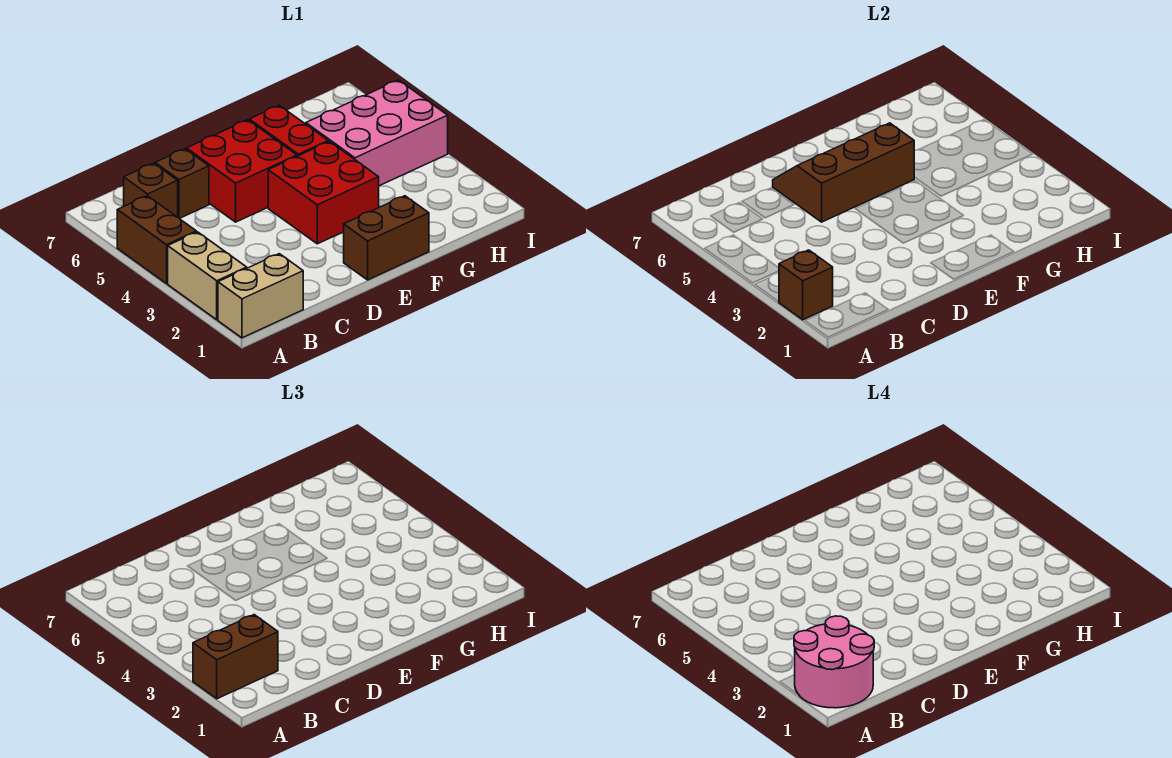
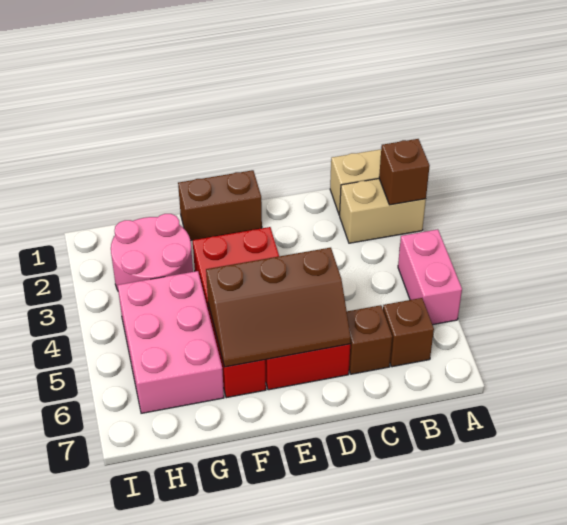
pink 2x2 round brick [794,616,874,708] -> pink 2x2 round brick moved to [111,214,193,290]
tan 1x2 brick [168,232,247,320] -> tan 1x2 brick turned to [340,179,426,243]
brown 1x2 brick [193,615,278,699] -> none
brown 1x2 brick [117,196,196,284] -> pink 1x2 brick [398,229,462,325]
pink 2x3 brick [306,80,448,186] -> pink 2x3 brick turned to [118,271,224,413]

